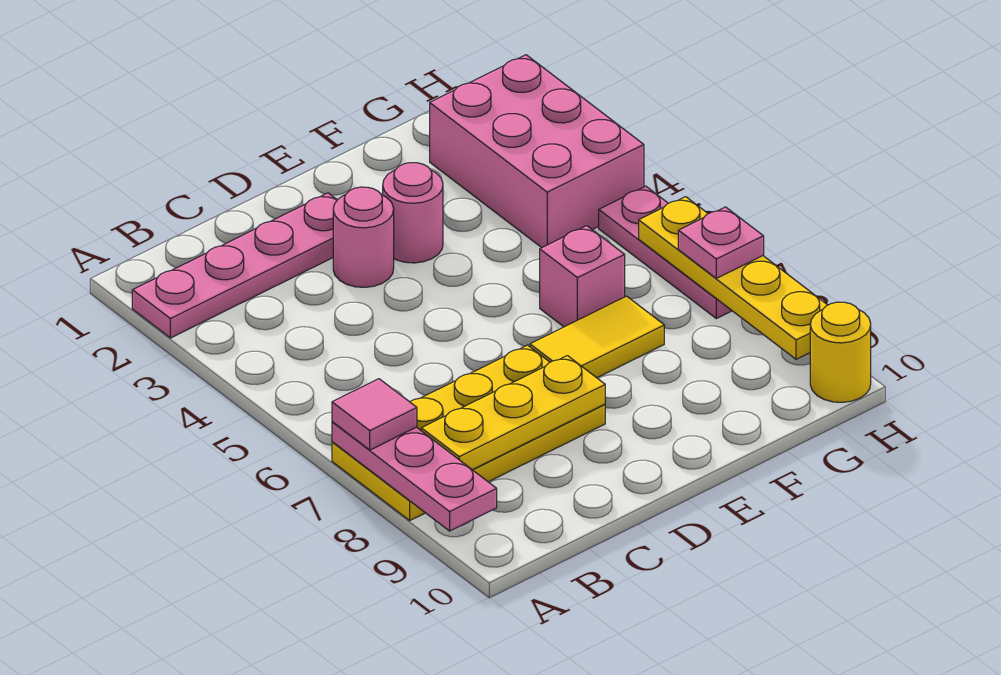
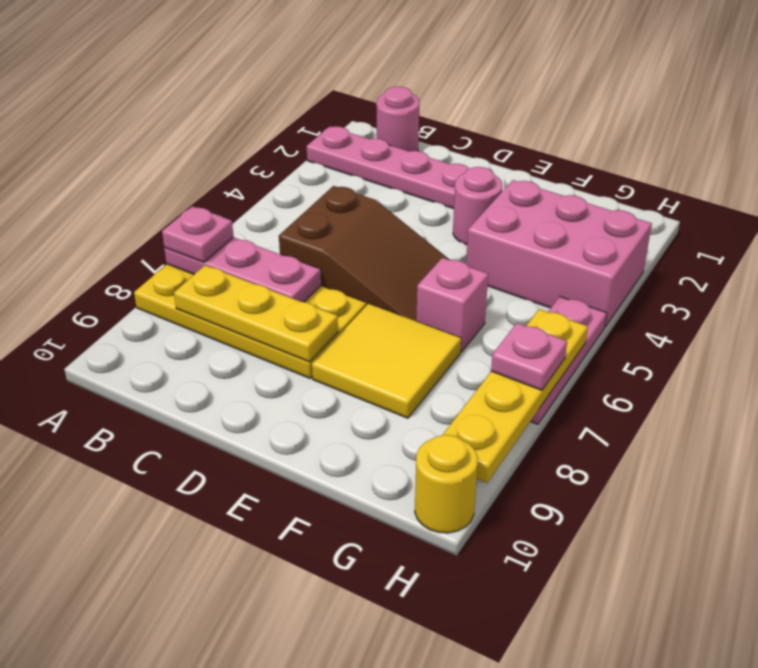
pink 1x3 plate [332,422,497,531] -> pink 1x3 plate turned to [164,237,321,302]
pink 1x1 tile [332,379,417,450] -> pink 1x1 plate [162,206,234,262]
none -> brown 2x3 slope [279,186,450,321]
pink 1x1 round brick [333,187,394,287] -> pink 1x1 round brick moved to [376,87,419,151]
yellow 1x2 tile [530,296,664,378] -> yellow 2x2 tile [312,304,461,418]
pink 2x3 brick [430,55,644,248] -> pink 2x3 brick turned to [466,180,652,327]

